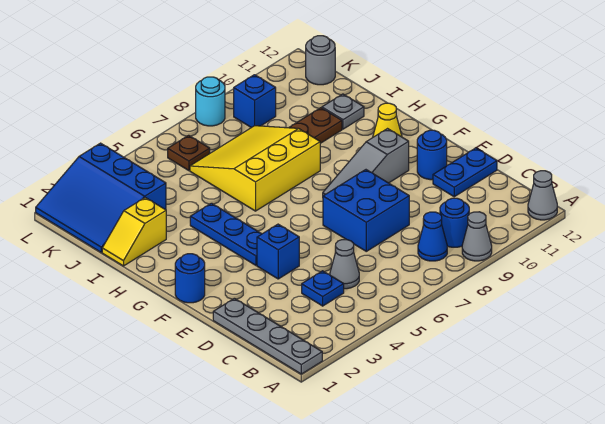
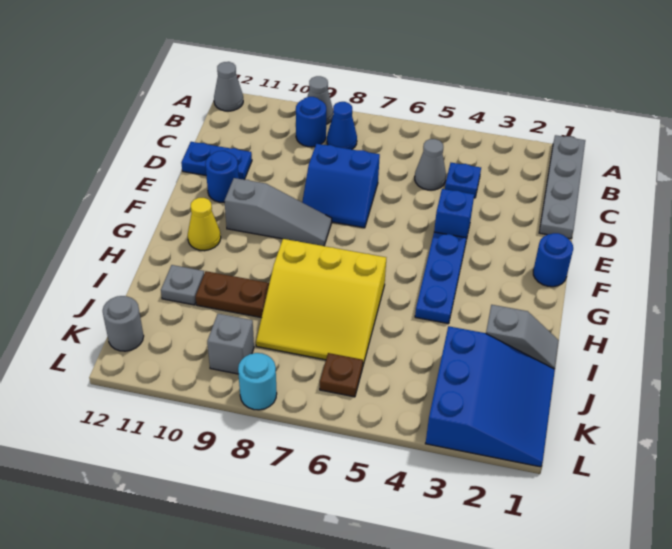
blue 2x2 brick [323,170,409,251] -> blue 2x2 slope [302,144,380,228]
yellow 1x2 slope [102,198,166,266] -> grey 1x2 slope [486,305,559,369]
blue 1x1 brick [234,75,276,128] -> grey 1x1 brick [207,314,254,374]

